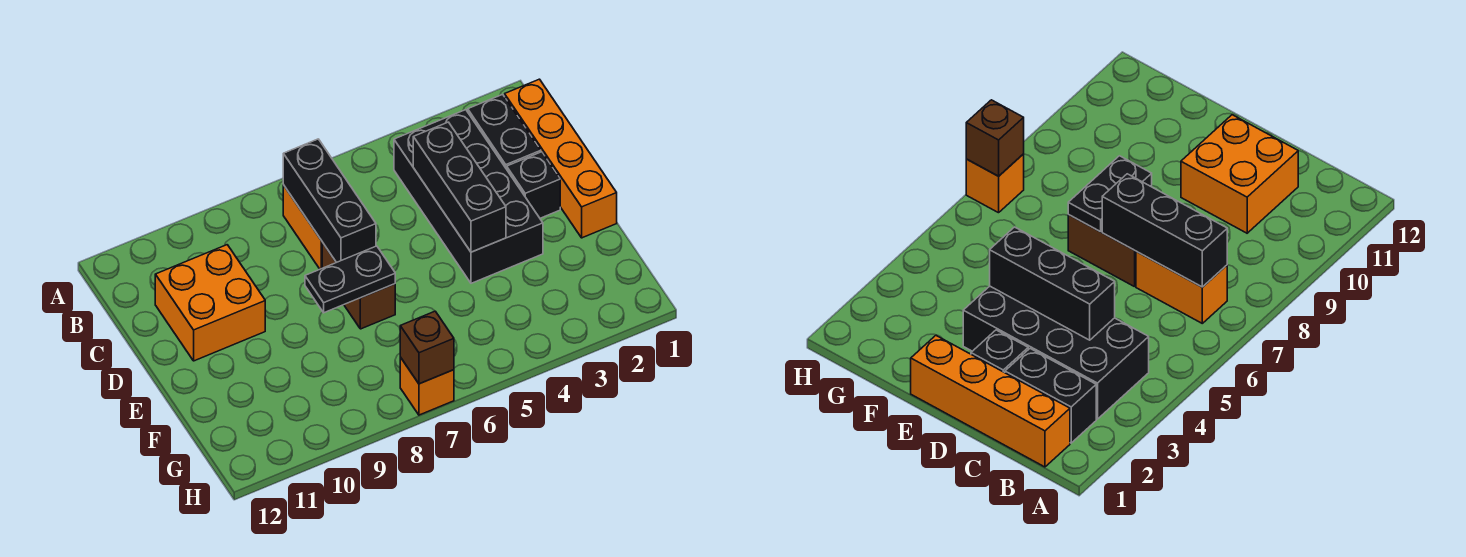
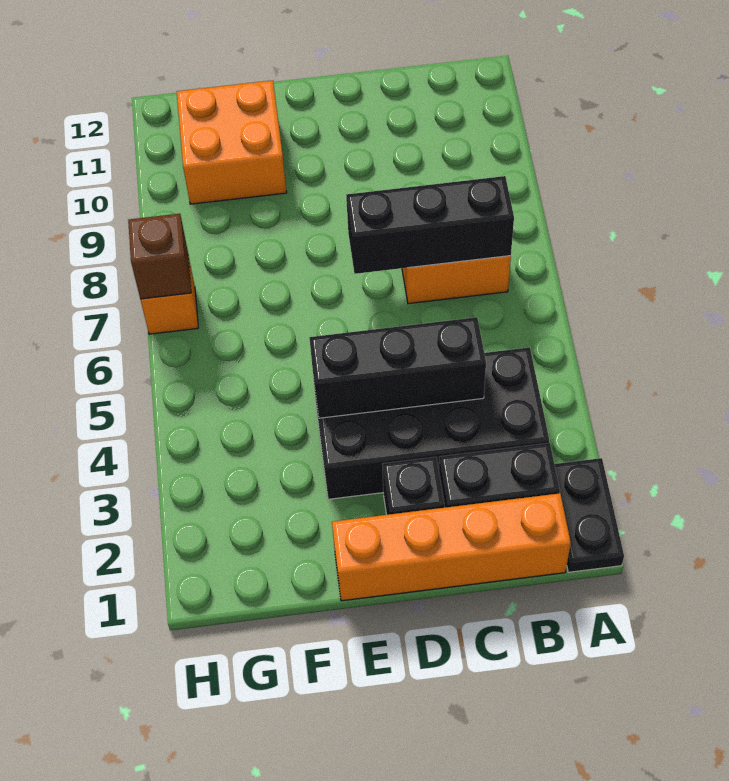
orange 2x2 brick [155,245,265,361] -> orange 2x2 brick moved to [177,80,287,204]
brown 1x2 brick [322,242,395,329] -> none
black 1x2 plate [305,246,395,313] -> black 1x2 plate moved to [554,458,624,572]

